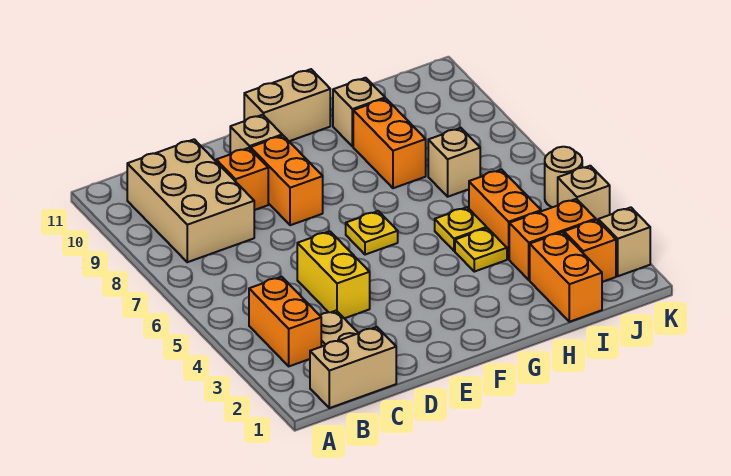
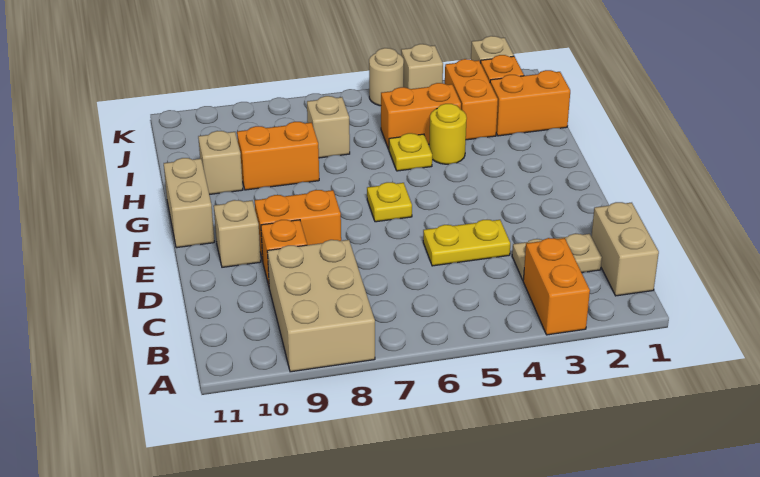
orange 1x2 brick [249,277,321,366] -> orange 1x2 brick turned to [523,238,590,335]
tan 2x3 brick [127,139,254,262] -> tan 2x3 brick turned to [267,240,375,372]
yellow 1x2 brick [297,231,370,318] -> yellow 1x2 plate [423,220,510,266]
yellow 1x1 plate [455,228,507,272] -> yellow 1x1 round brick [429,104,467,164]

